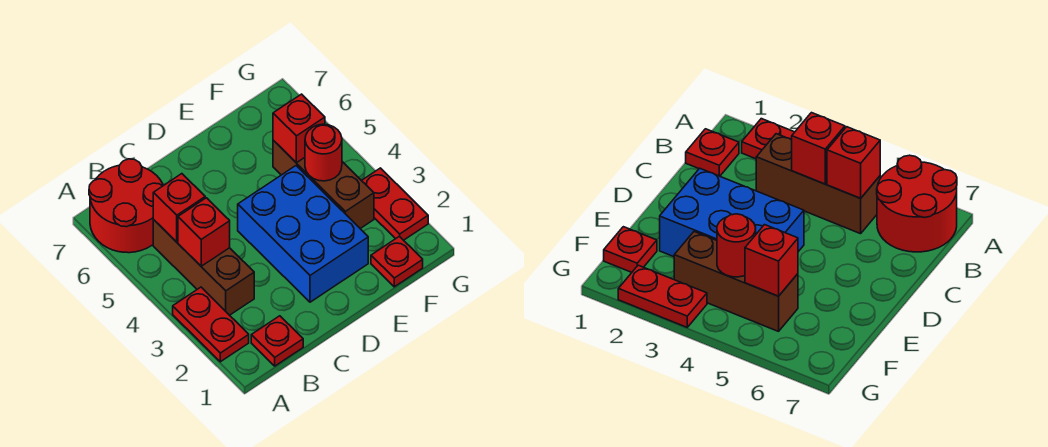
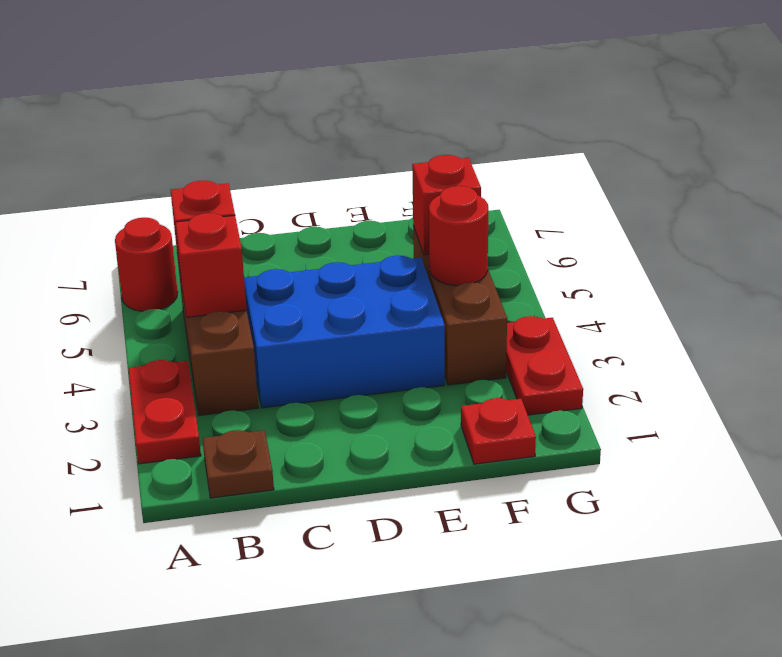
red 2x2 round brick [89,159,163,253] -> red 1x1 round brick [115,218,178,311]
red 1x1 plate [251,316,303,366] -> brown 1x1 plate [202,430,274,498]
blue 2x3 brick [238,166,368,302] -> blue 2x3 brick turned to [244,256,445,408]

